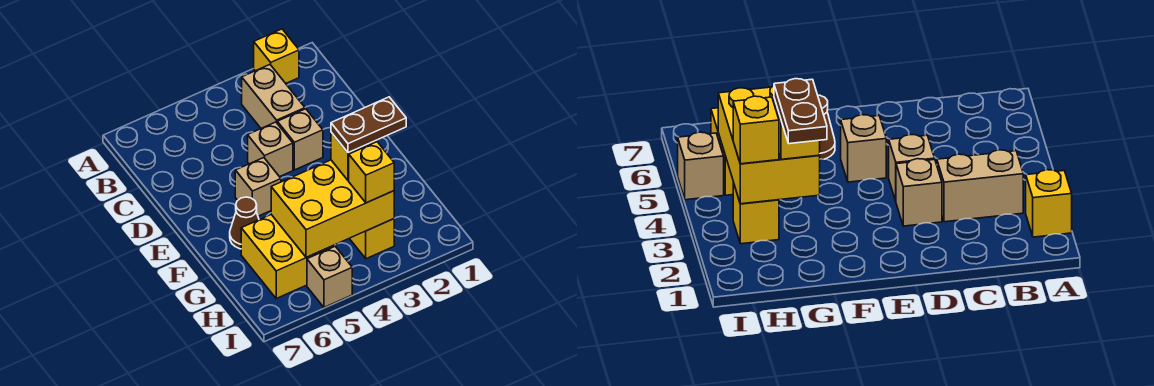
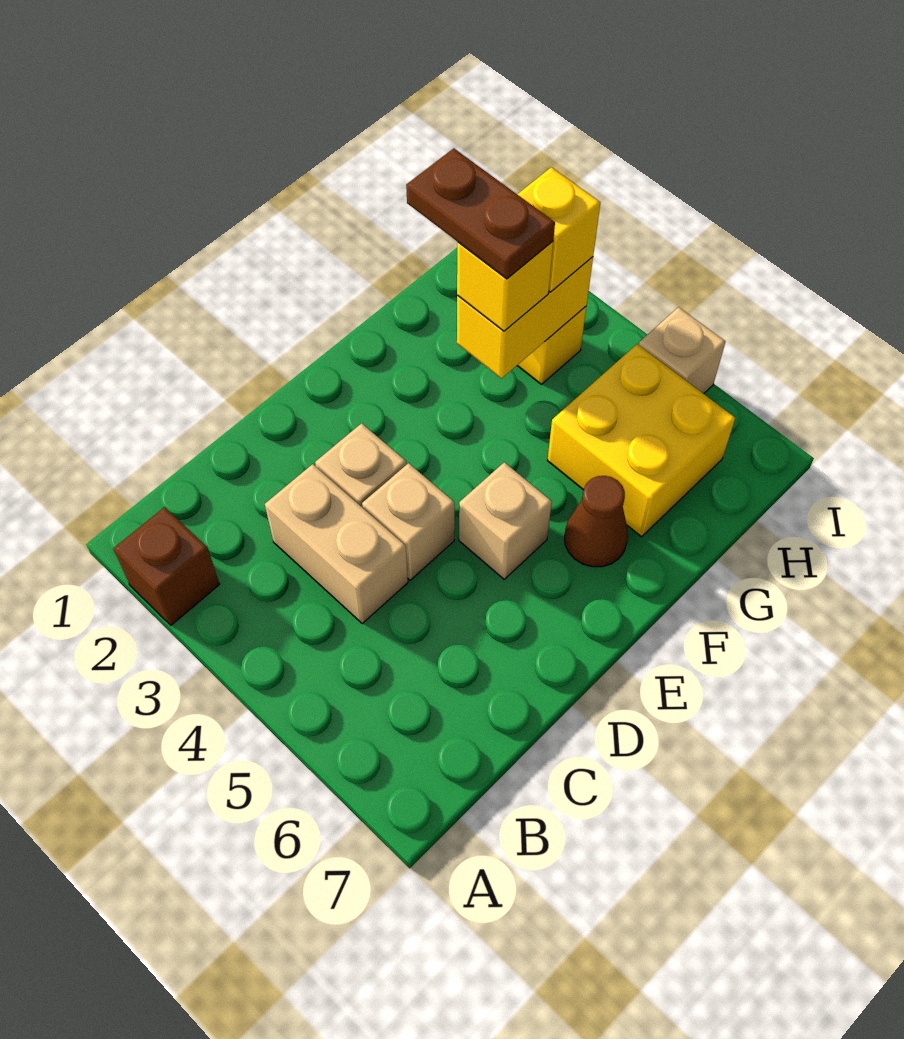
yellow 1x1 brick [254,29,299,83] -> brown 1x1 brick [113,507,219,625]
tan 1x2 brick [242,65,305,128] -> tan 1x2 brick turned to [265,464,408,623]
yellow 2x3 brick [271,160,394,257] -> yellow 1x2 brick [457,257,593,378]

